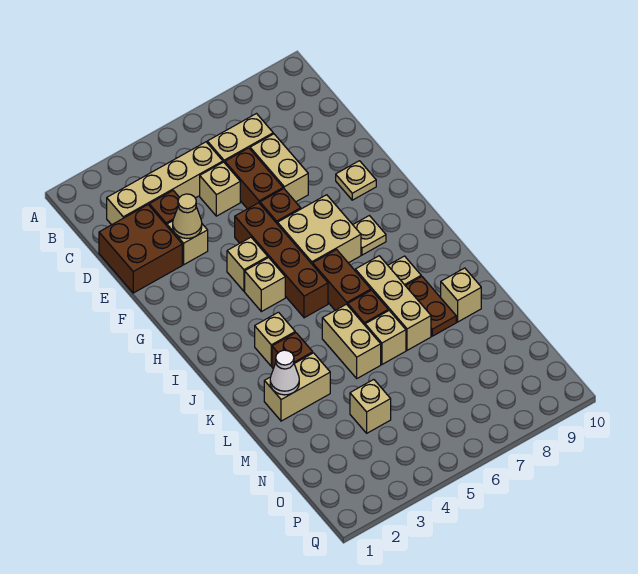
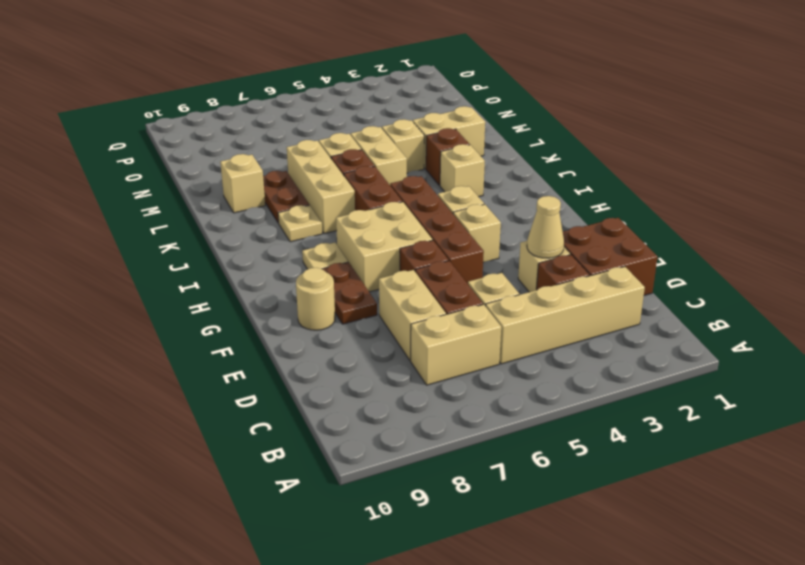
none -> brown 1x2 plate [323,262,377,324]
tan 1x1 plate [336,161,376,200] -> tan 1x1 round brick [296,268,335,330]
white 1x1 cone [270,350,299,395] -> none
tan 1x1 brick [350,379,391,433] -> tan 1x1 brick moved to [382,119,424,173]

